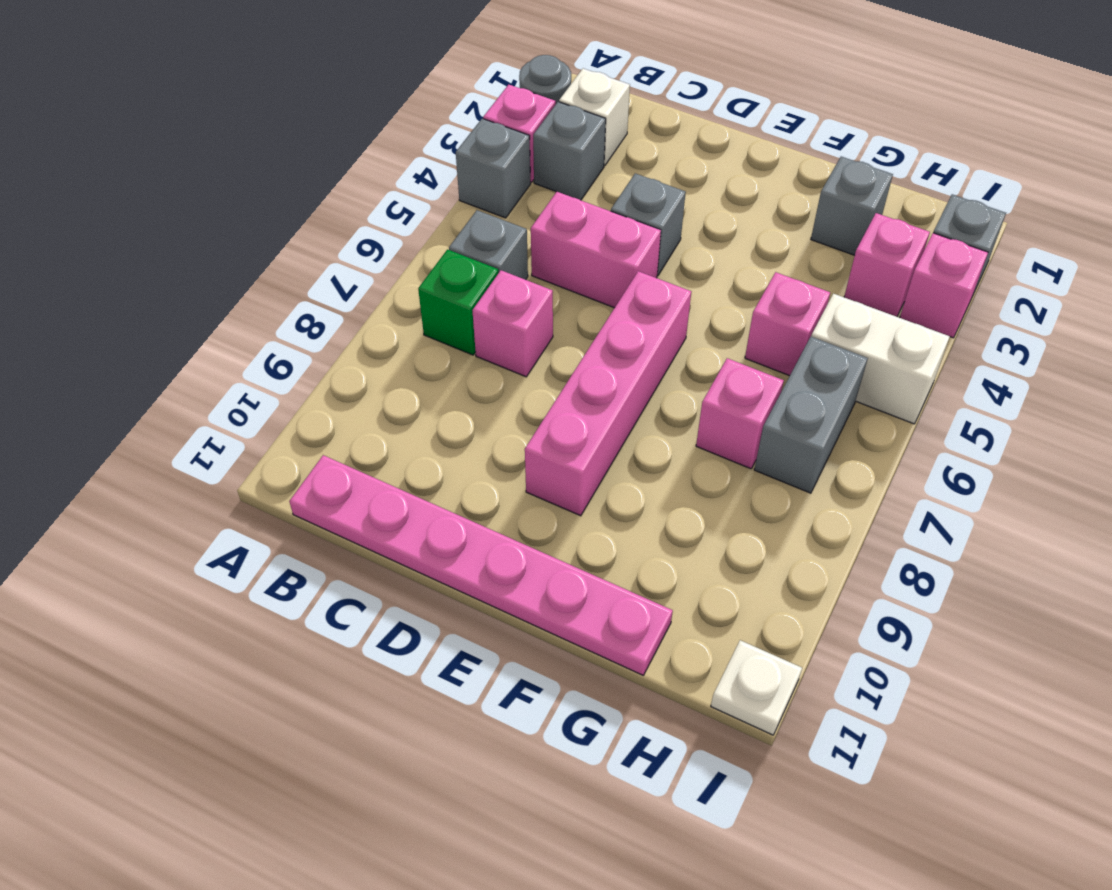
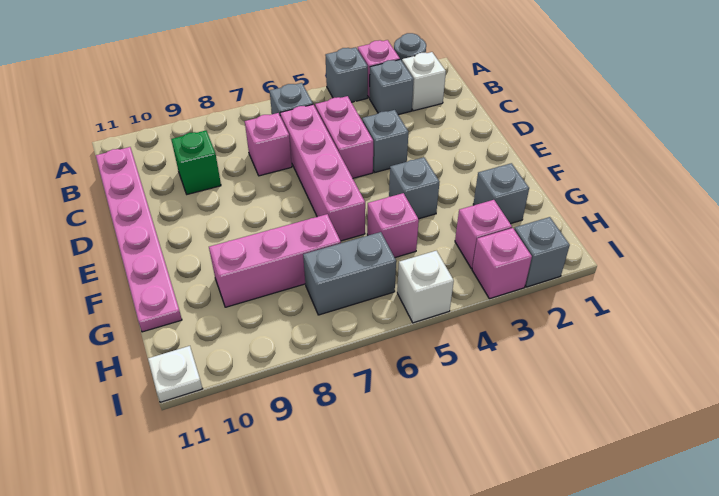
green 1x1 brick [418,250,498,355] -> green 1x1 brick moved to [171,131,221,194]
pink 1x4 brick [525,271,691,516] -> pink 1x4 brick turned to [280,105,365,241]
none -> grey 1x1 brick [389,157,439,219]
pink 1x1 brick [696,358,784,469] -> pink 1x3 brick [209,214,341,307]
white 1x2 brick [811,294,950,424] -> white 1x1 brick [397,251,454,323]

